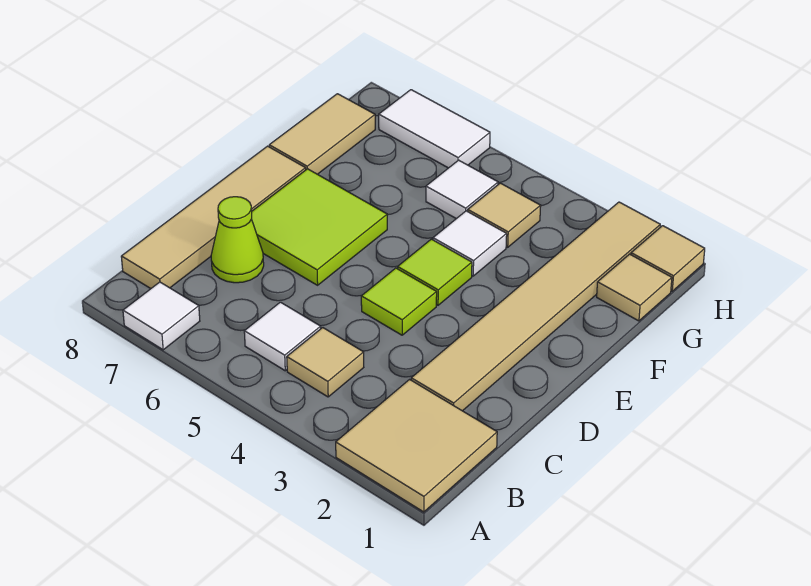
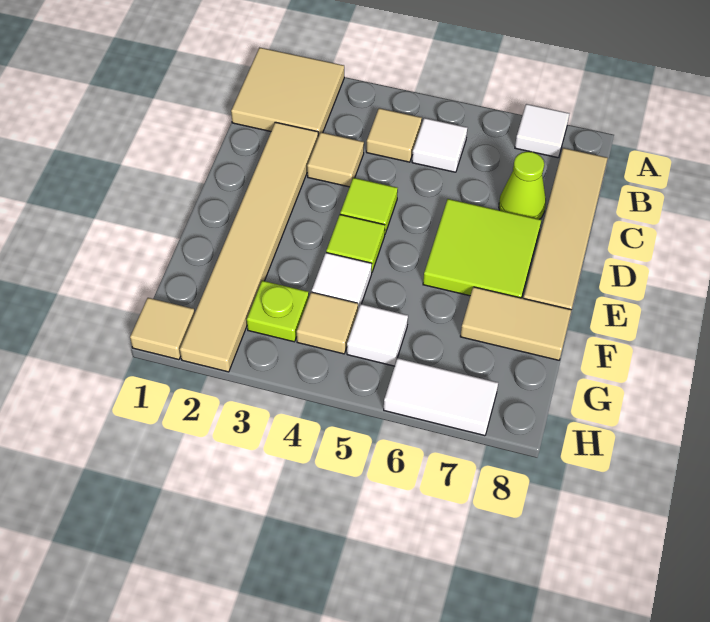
tan 1x2 tile [269,94,375,174] -> tan 1x2 tile turned to [460,287,571,360]
tan 1x1 tile [597,254,672,321] -> tan 1x1 tile moved to [307,132,364,187]
none -> lime 1x1 plate [247,281,309,342]

